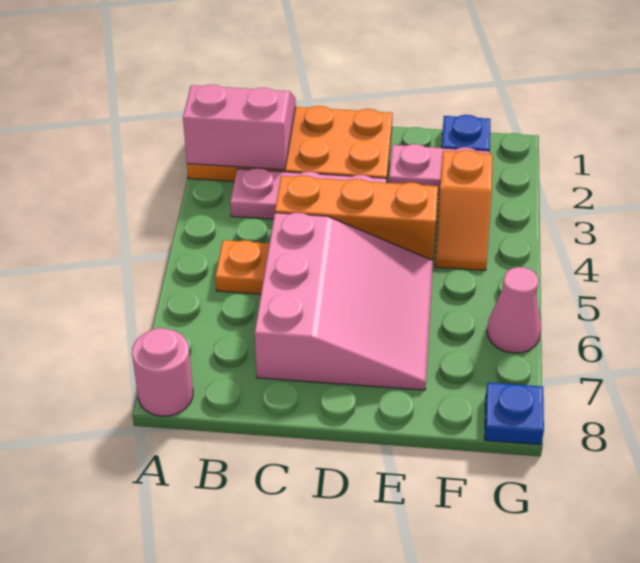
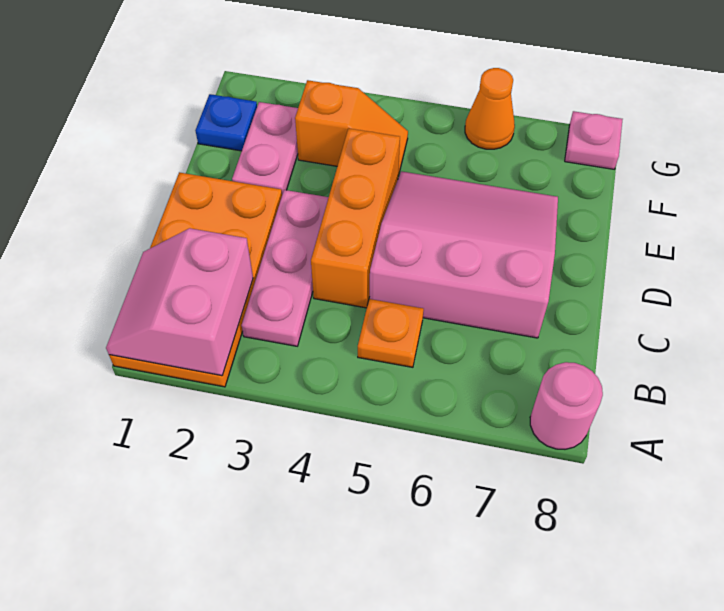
pink 1x1 cone [487,267,541,353] -> orange 1x1 cone [465,68,515,149]
blue 1x1 plate [485,383,544,445] -> pink 1x1 plate [565,111,623,169]

